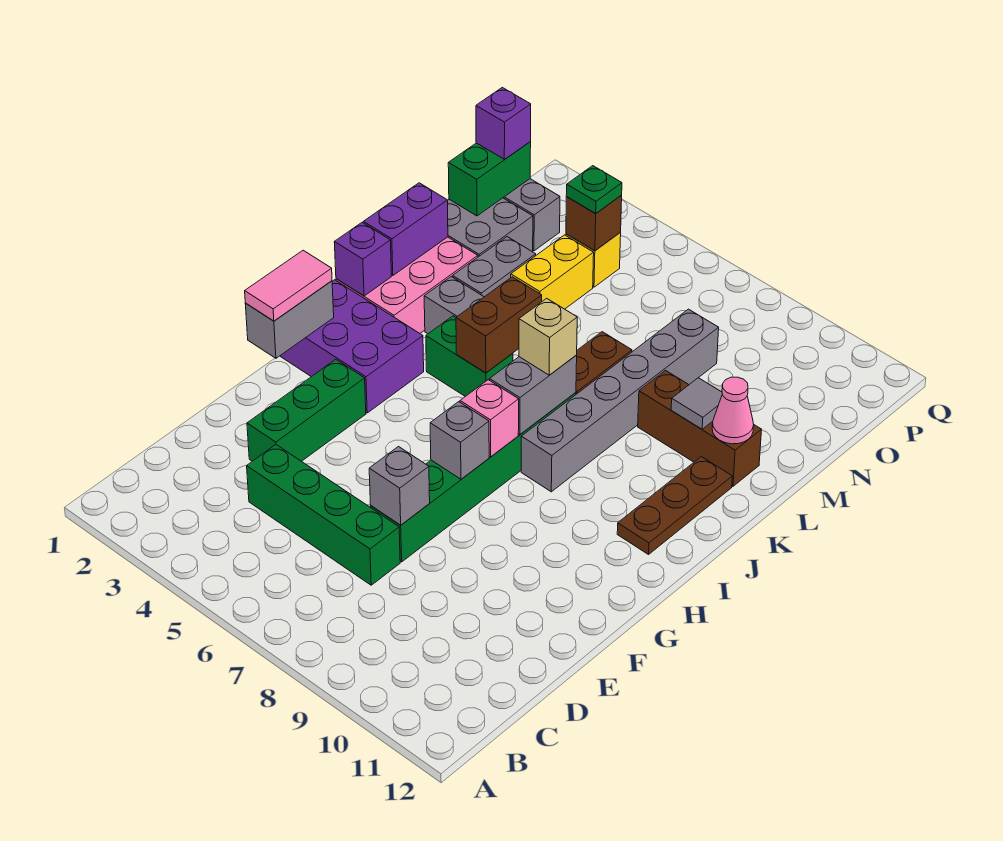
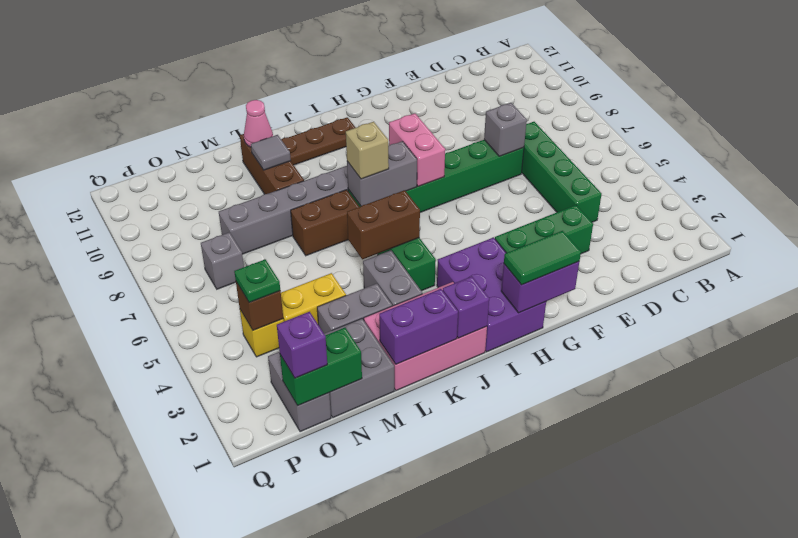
grey 1x2 brick [245,281,334,358] -> purple 1x2 brick [501,262,579,313]
pink 1x2 tile [245,250,332,321] -> green 1x2 tile [504,231,581,285]
grey 1x1 brick [430,402,489,479] -> grey 1x1 brick moved to [201,232,244,289]
pink 1x1 brick [460,380,519,457] -> pink 1x2 brick [389,113,445,186]

